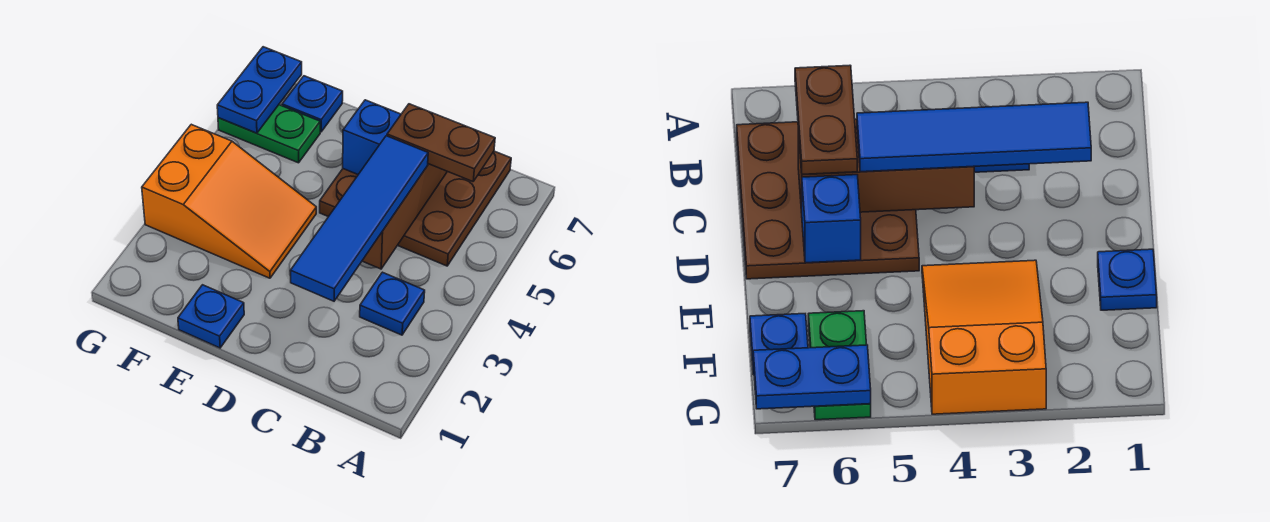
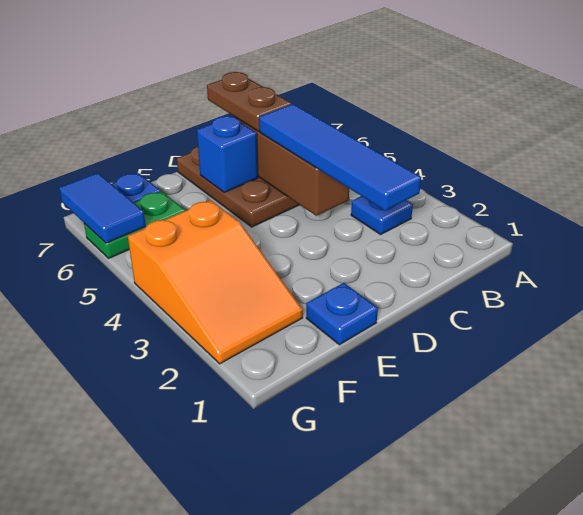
brown 1x2 plate [387,104,495,182] -> brown 1x2 plate turned to [207,72,292,131]
orange 2x3 slope [142,124,316,278] -> orange 2x3 slope turned to [128,200,303,364]
blue 1x2 plate [217,47,302,133] -> blue 1x2 tile [59,173,146,243]

